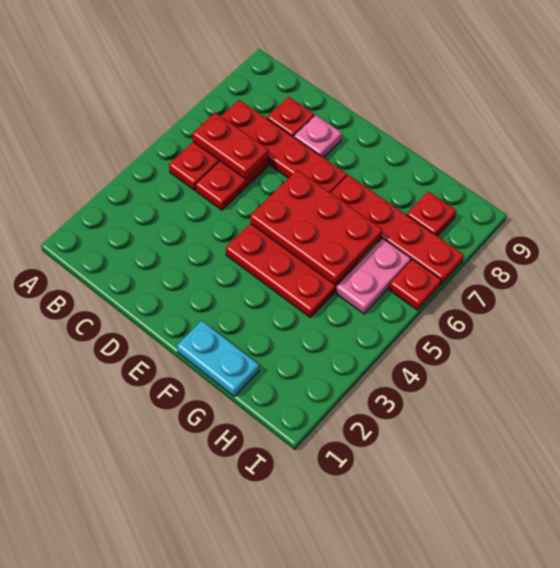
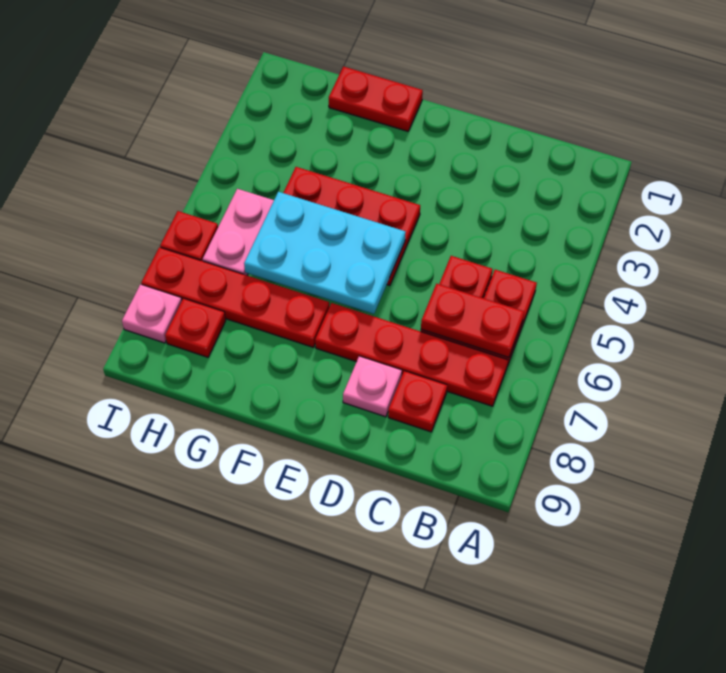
red 2x3 plate [250,170,382,285] -> cyan 2x3 plate [244,192,406,314]
cyan 1x2 plate [177,321,259,396] -> red 1x2 plate [329,67,423,131]
none -> pink 1x1 plate [122,284,182,343]

